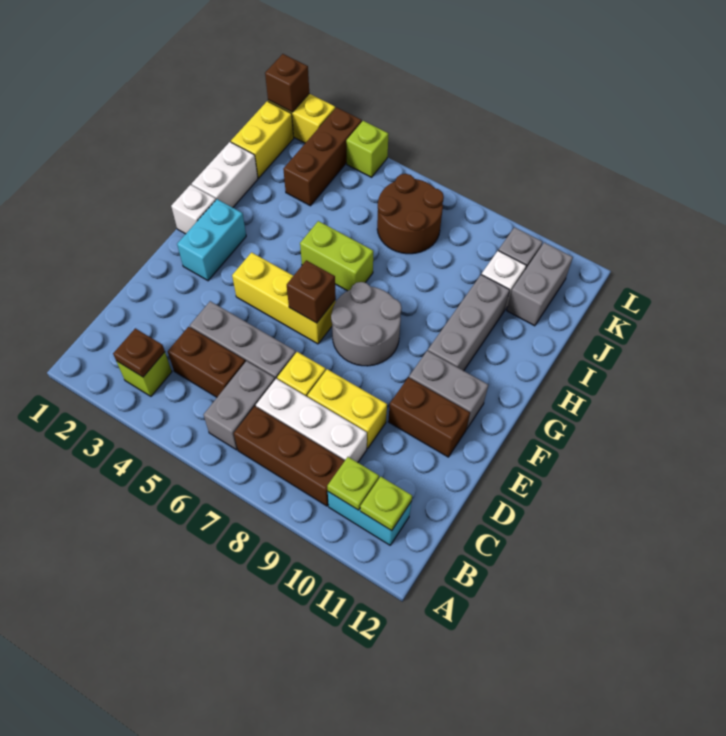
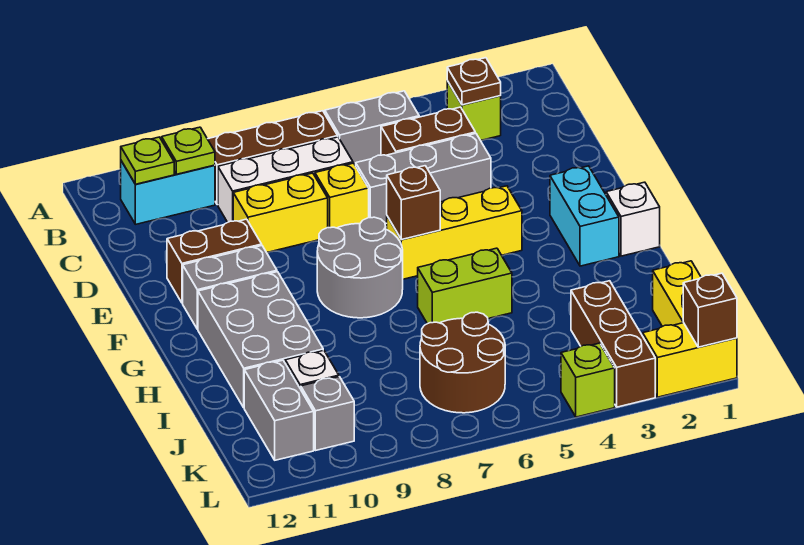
grey 1x2 brick [204,361,275,450] -> grey 1x2 brick turned to [325,91,419,166]
grey 1x3 brick [428,275,510,371] -> grey 2x3 brick [198,272,323,408]
white 1x2 brick [192,142,258,208] -> none

